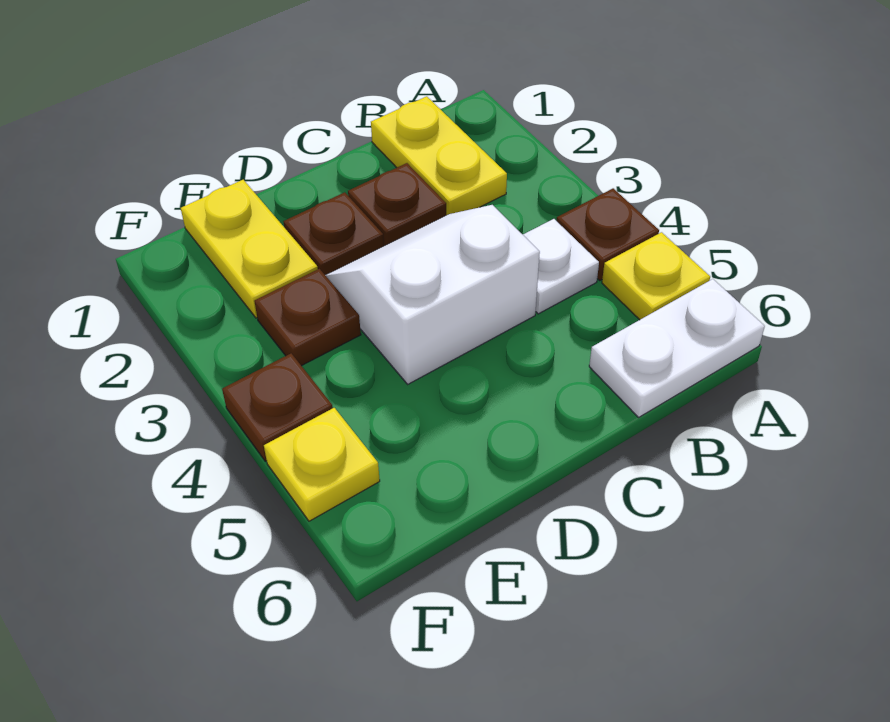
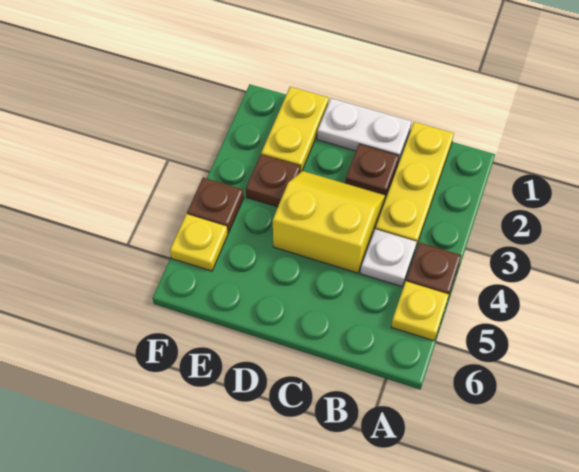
white 1x2 plate [589,279,765,417] -> white 1x2 plate moved to [317,98,412,163]
yellow 1x2 plate [371,96,507,215] -> yellow 1x3 plate [375,122,454,246]
white 2x2 slope [325,205,540,384] -> yellow 2x2 slope [273,171,385,273]
brown 1x1 plate [283,192,384,275] -> none

